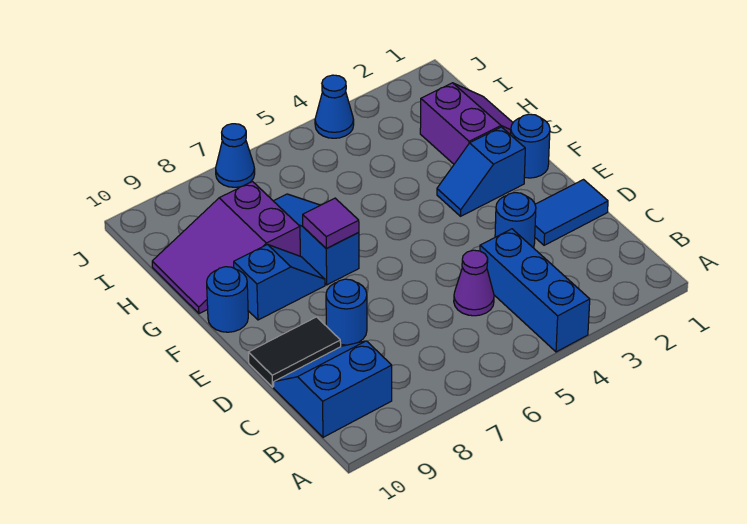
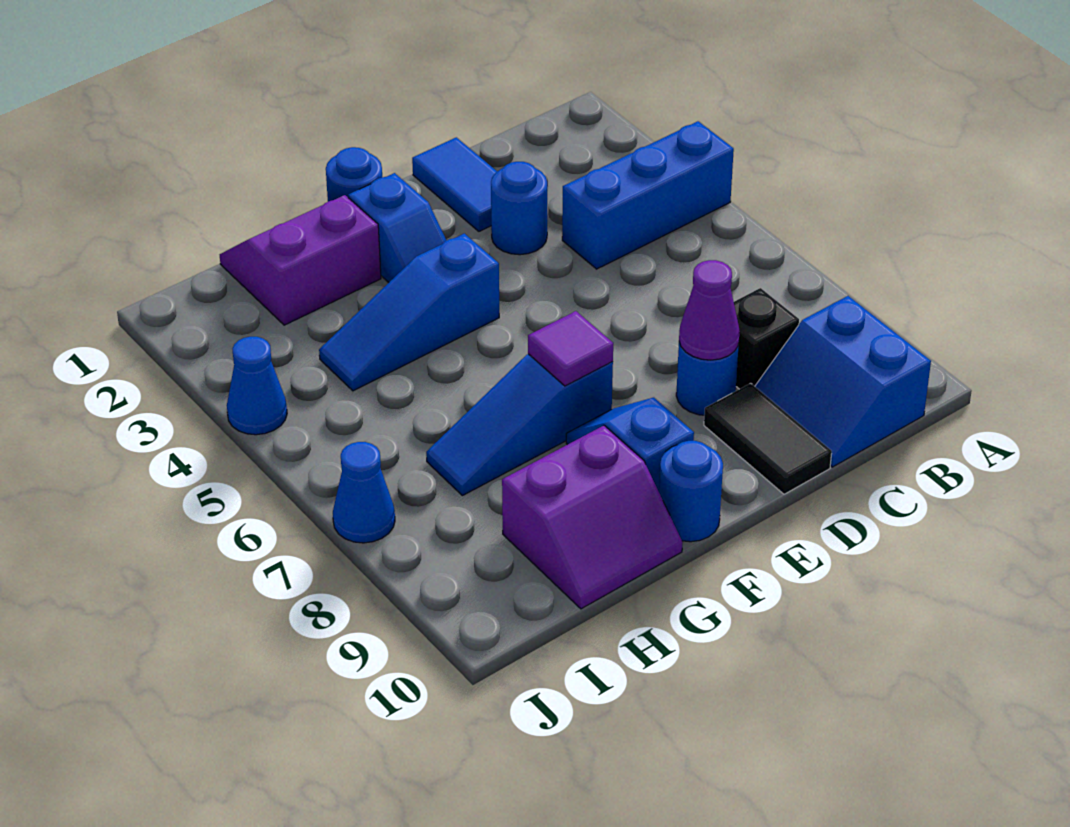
purple 1x1 cone [454,250,494,316] -> purple 1x1 cone moved to [679,260,740,360]
none -> black 1x1 brick [734,288,799,389]
none -> blue 1x3 slope [319,233,499,391]
purple 2x3 slope [152,182,300,314] -> purple 2x2 slope [502,425,683,609]

